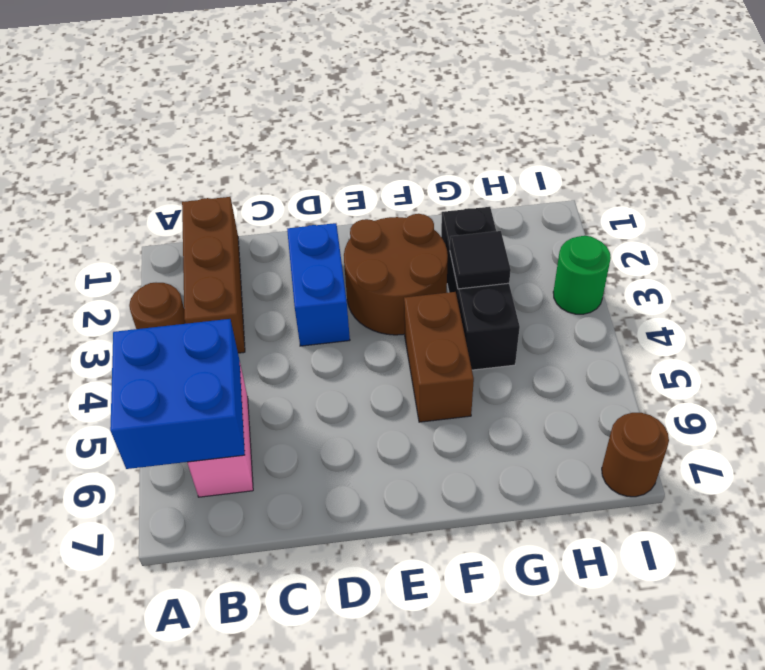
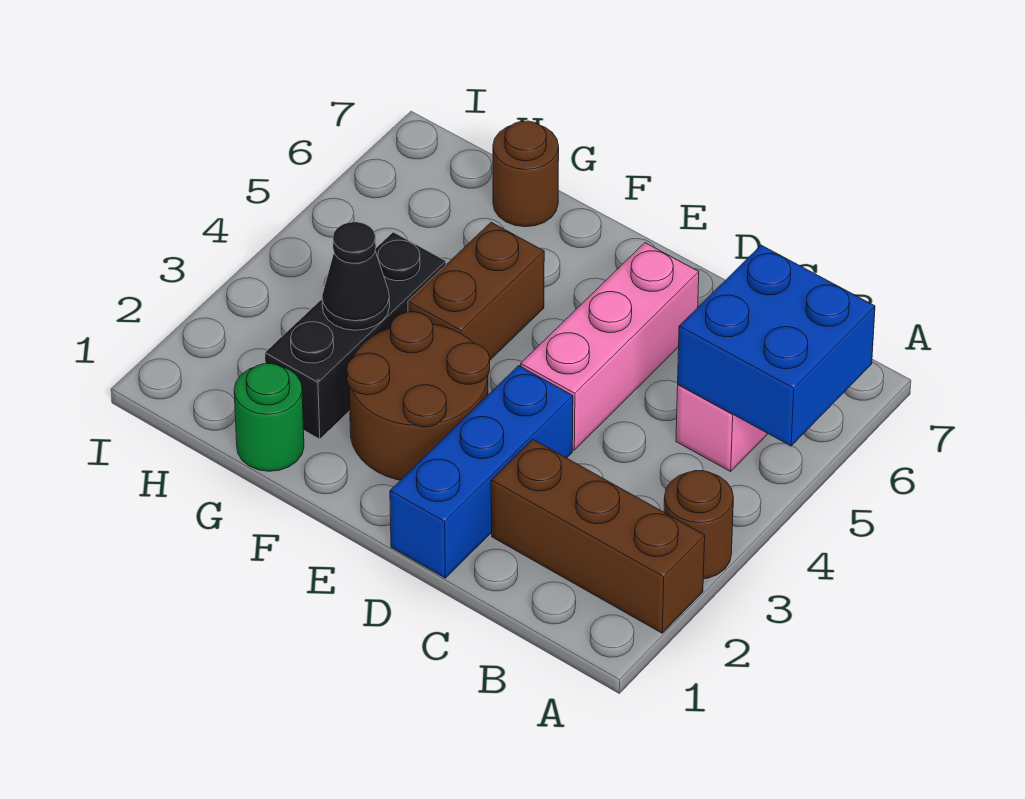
brown 1x3 brick [182,197,245,353] -> brown 1x3 brick turned to [491,440,705,633]
blue 1x2 brick [287,223,350,346] -> blue 1x3 brick [390,366,573,578]
none -> pink 1x3 brick [521,243,699,450]
black 1x1 tile [450,231,511,289] -> black 1x1 cone [322,222,390,330]
green 1x1 round brick [553,236,611,314] -> green 1x1 round brick moved to [234,364,304,471]
brown 1x1 round brick [602,413,669,497] -> brown 1x1 round brick moved to [493,121,559,227]

